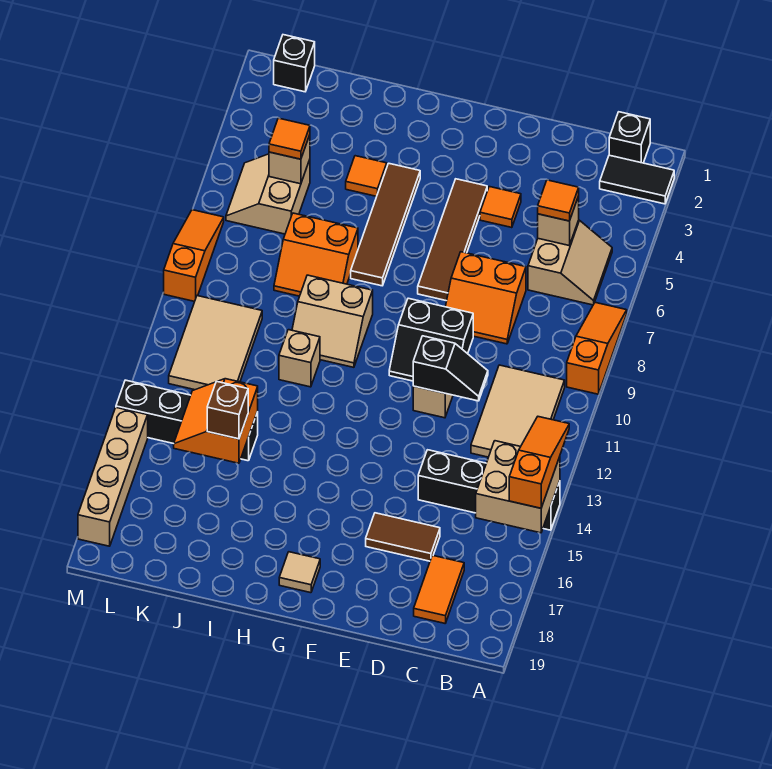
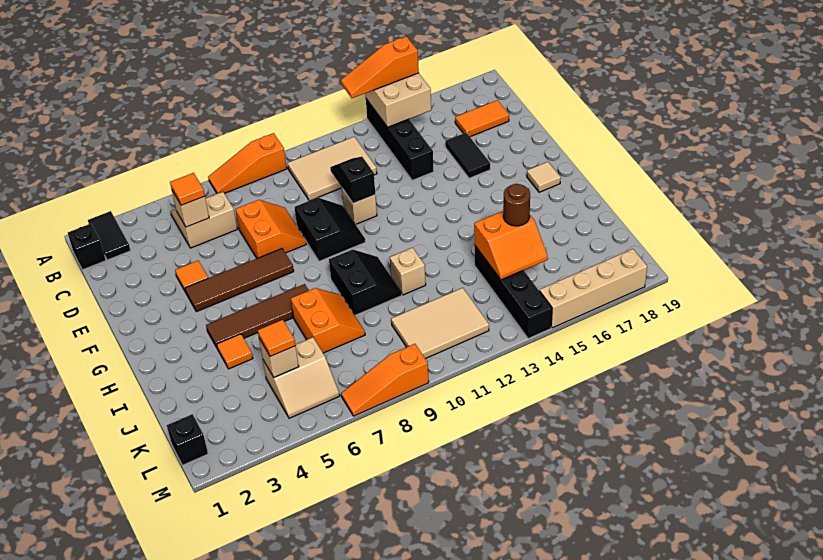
brown 1x2 tile [366,513,440,561] -> black 1x2 tile [445,133,490,178]
tan 2x2 slope [292,275,373,367] -> black 2x2 slope [329,249,402,315]
brown 1x1 brick [207,381,248,439] -> brown 1x1 round brick [503,184,530,226]

